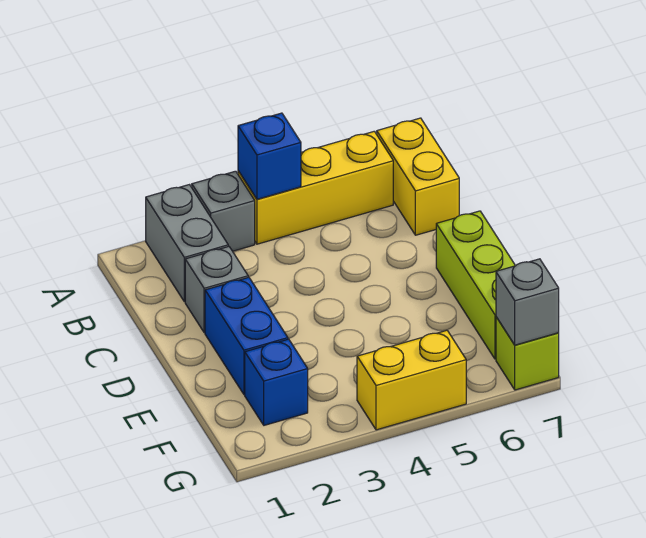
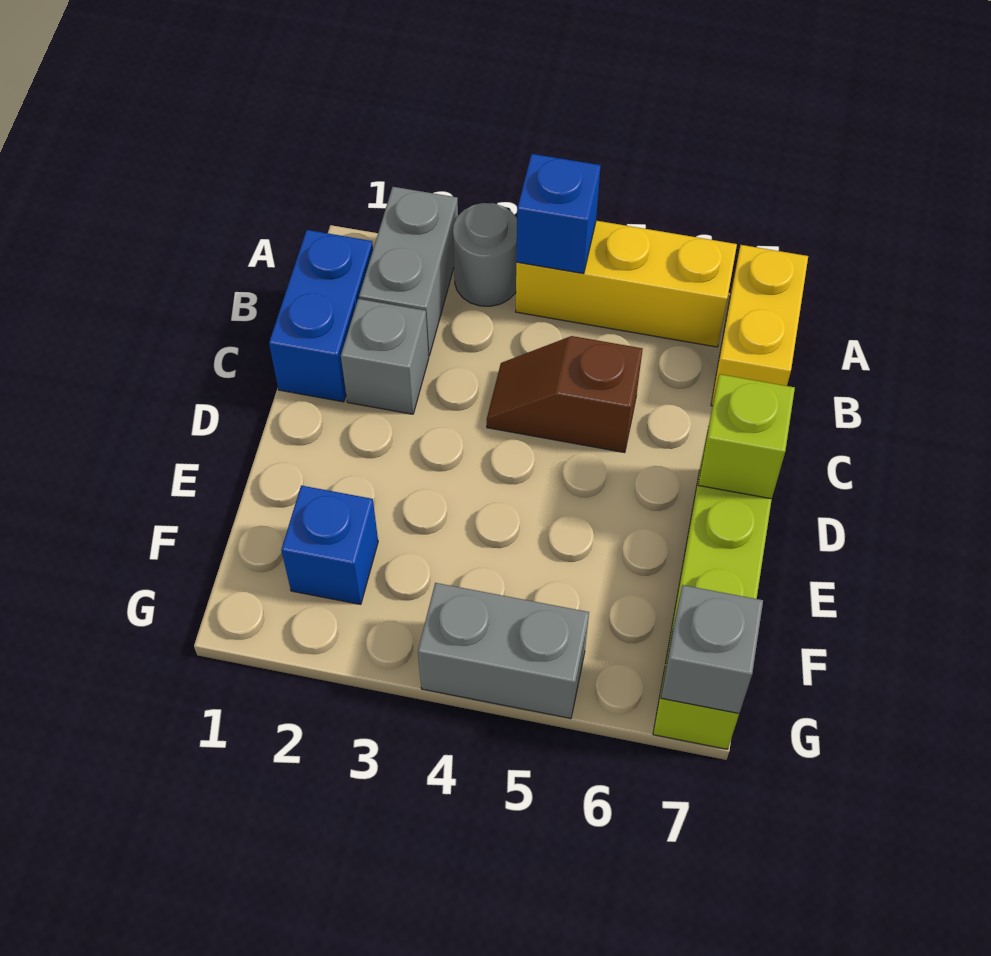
grey 1x1 brick [192,171,255,251] -> grey 1x1 round brick [453,203,517,306]
none -> brown 1x2 slope [487,336,643,453]
blue 1x2 brick [205,277,288,395] -> blue 1x2 brick moved to [269,230,373,402]
none -> lime 1x1 brick [698,374,795,499]
yellow 1x2 brick [357,330,466,430] -> grey 1x2 brick [418,583,589,719]

